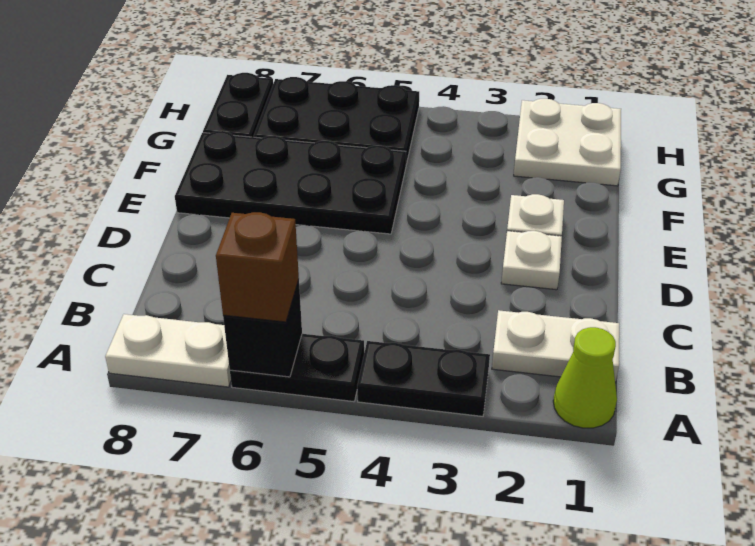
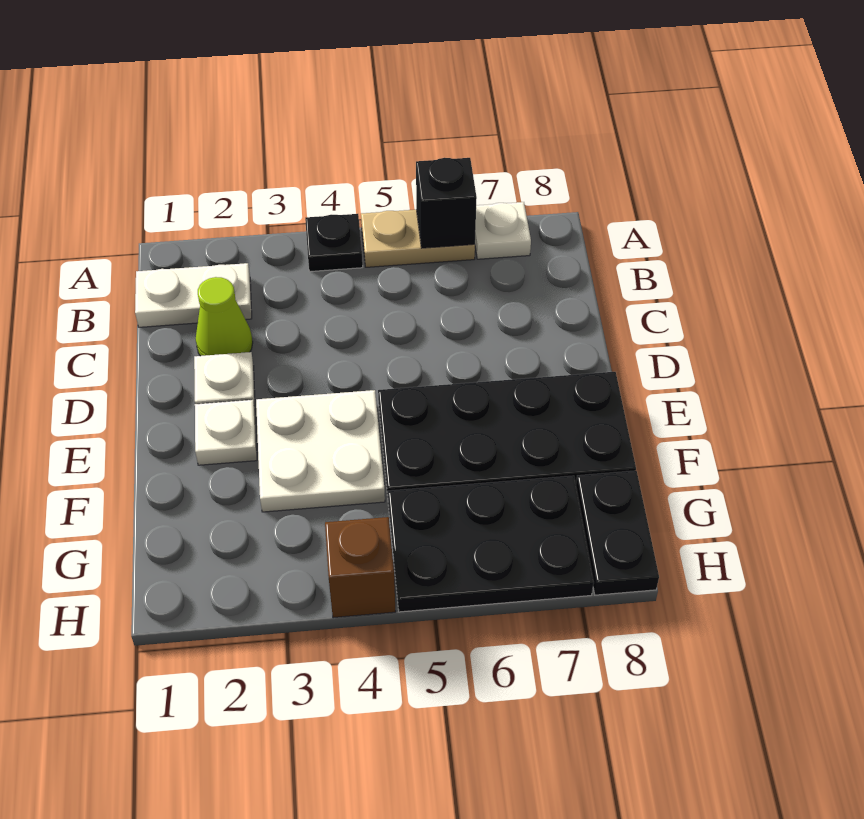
lime 1x1 cone [553,327,617,428] -> lime 1x1 cone moved to [196,277,253,356]
black 1x2 plate [357,341,490,416] -> black 1x1 plate [305,214,363,272]
black 1x2 plate [230,334,364,402] -> tan 1x2 plate [361,210,475,267]
brown 1x1 brick [216,212,299,322] -> brown 1x1 brick moved to [325,517,396,618]
white 1x2 plate [105,314,231,387] -> white 1x1 plate [475,202,531,259]
white 2x2 plate [514,99,621,186] -> white 2x2 plate moved to [256,390,385,512]

